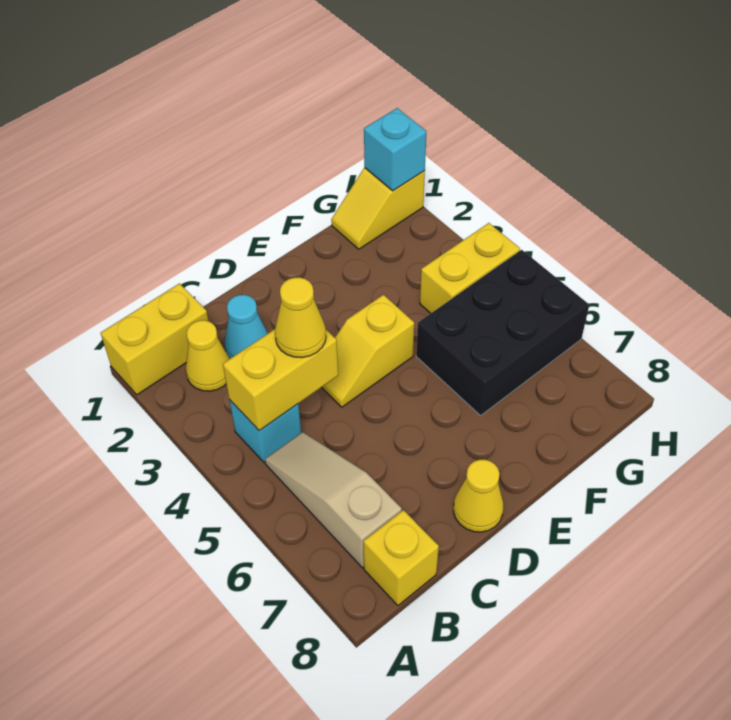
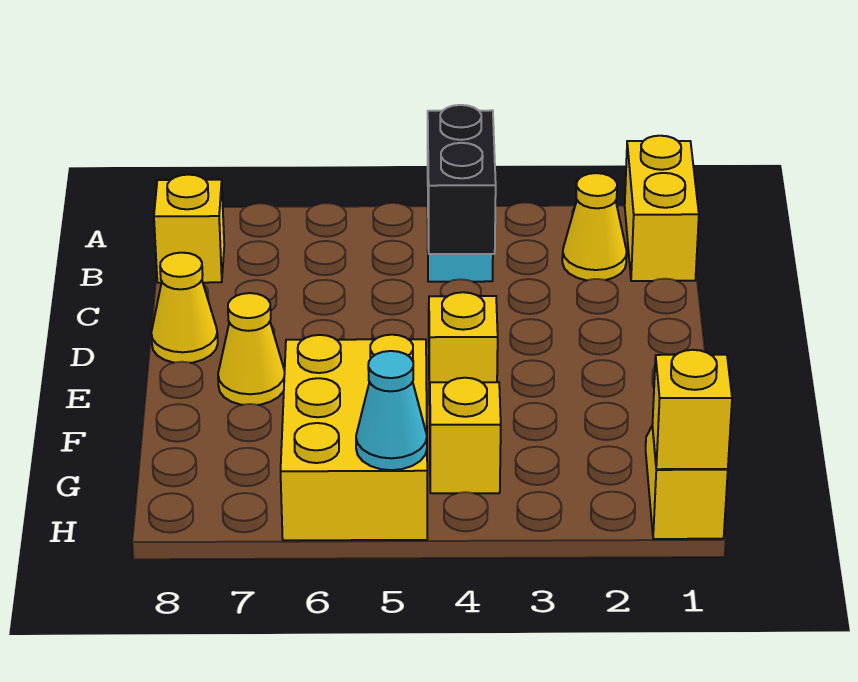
yellow 1x2 brick [223,329,338,431] -> black 1x2 brick [428,105,496,254]
tan 1x3 slope [265,432,402,568] -> none
cyan 1x1 cone [224,295,268,359] -> cyan 1x1 cone moved to [356,351,427,470]
yellow 1x1 cone [275,277,326,358] -> yellow 1x1 cone moved to [218,293,285,405]
black 2x3 brick [416,250,589,416] -> yellow 2x3 brick [281,335,427,540]
yellow 1x2 brick [420,223,520,313] -> yellow 1x1 brick [430,378,501,493]
cyan 1x1 brick [364,108,427,191] -> yellow 1x1 brick [652,350,732,469]

